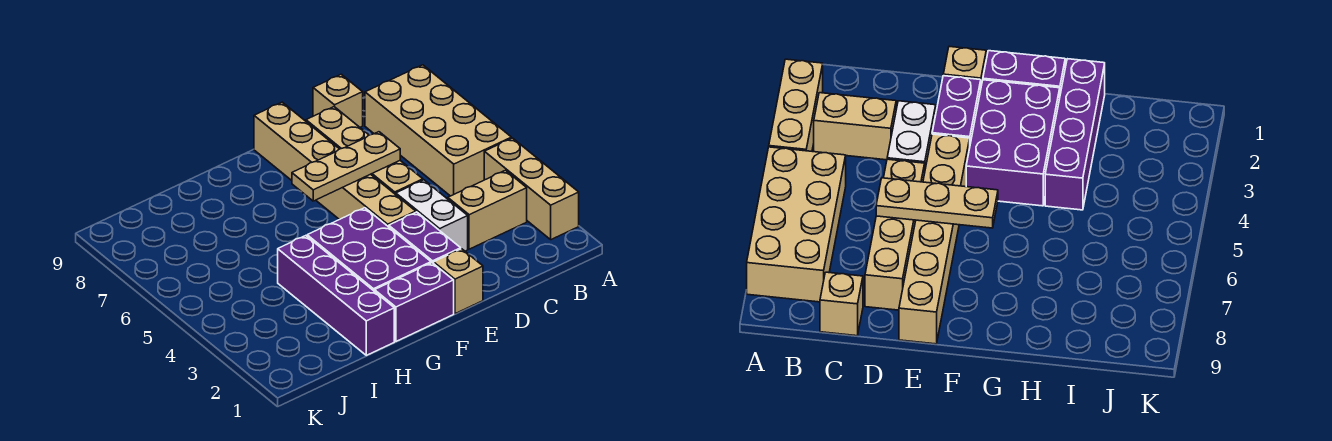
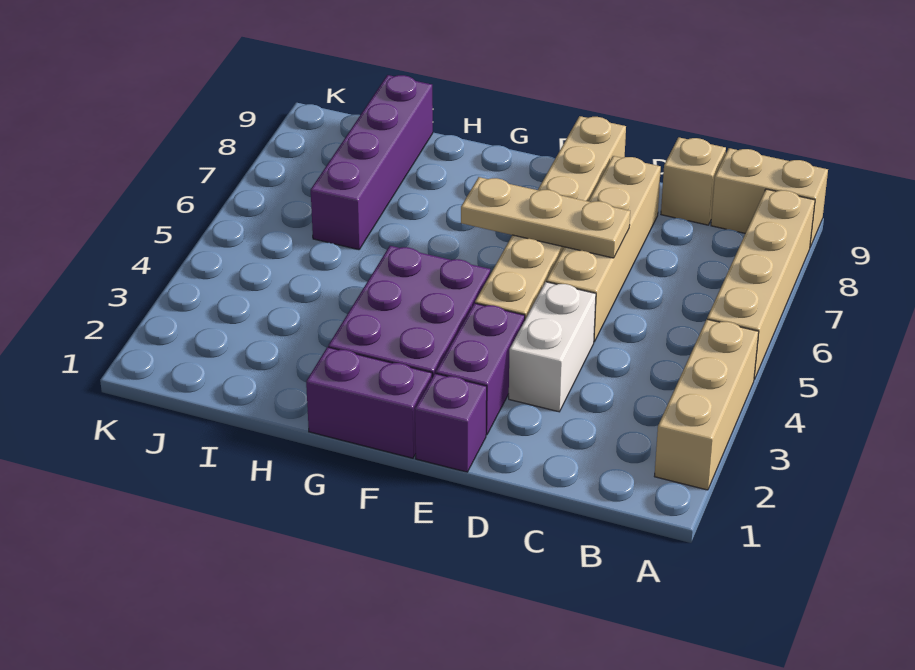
tan 2x4 brick [365,65,511,196] -> tan 1x4 brick [707,189,815,379]
tan 1x2 brick [448,170,527,249] -> tan 1x2 brick moved to [711,148,828,247]
tan 1x1 brick [434,249,483,314] -> purple 1x1 brick [415,373,487,472]
purple 1x4 brick [278,236,394,355] -> purple 1x4 brick moved to [311,75,433,250]

